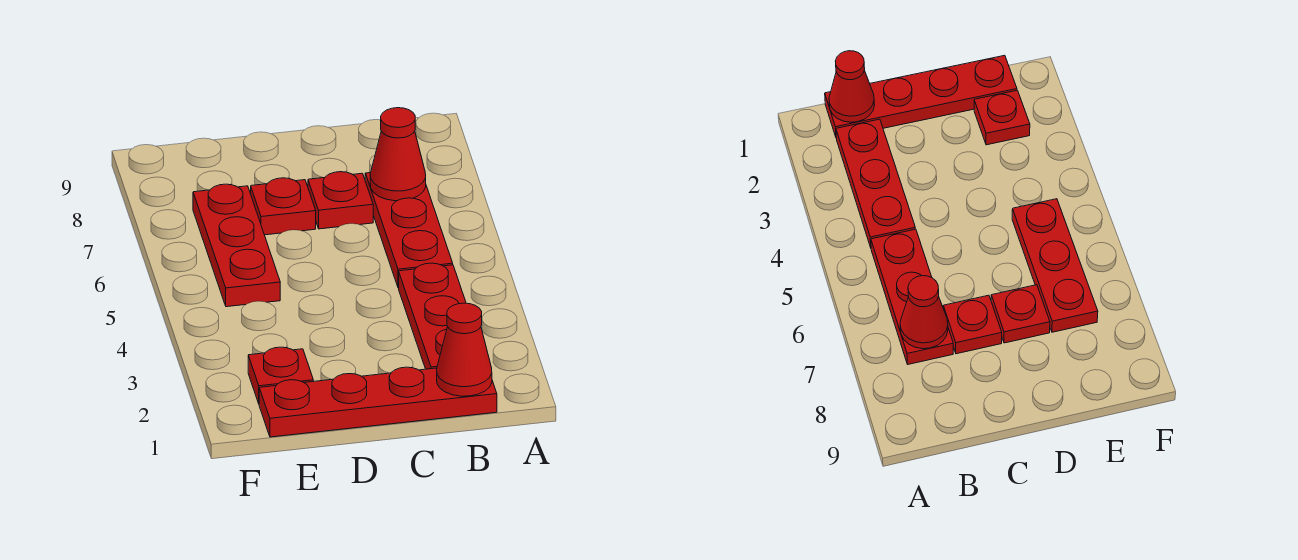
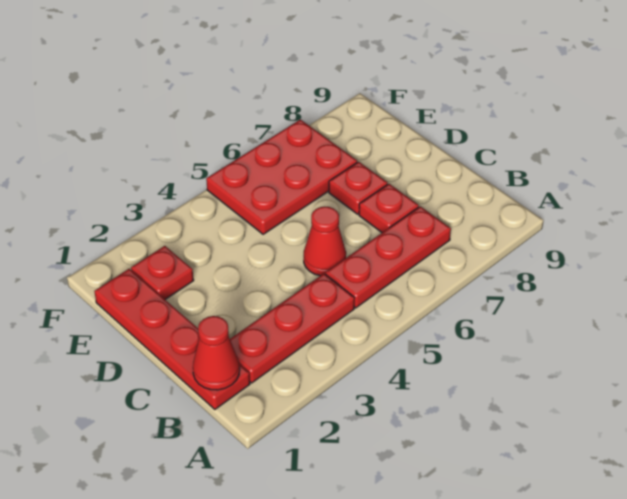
red 1x1 cone [370,108,426,201] -> red 1x1 cone moved to [304,207,346,276]
red 1x3 plate [193,184,280,307] -> red 2x3 plate [206,119,357,234]

